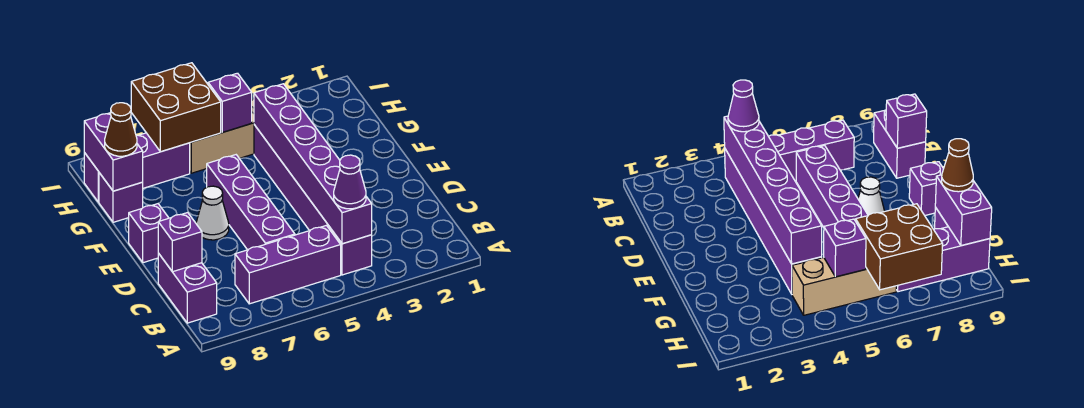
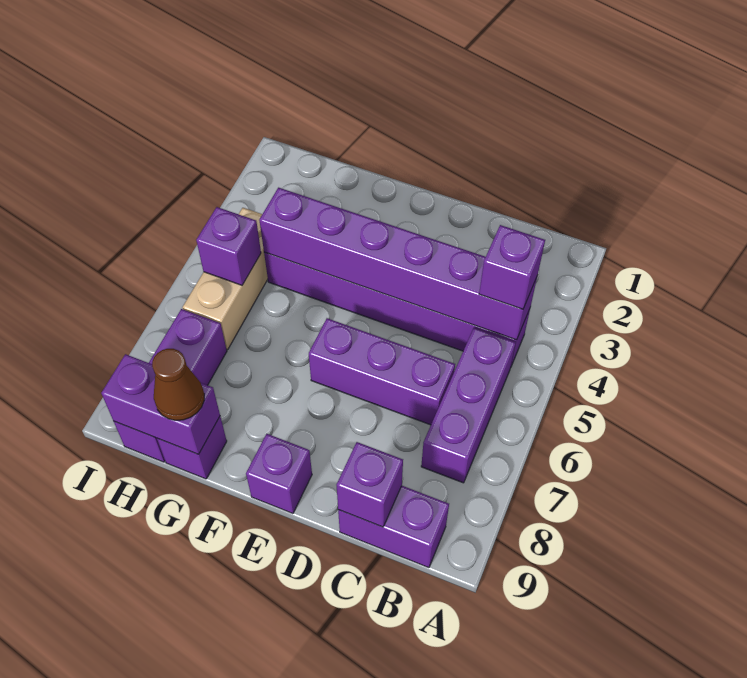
purple 1x1 cone [334,155,366,209] -> purple 1x1 brick [479,225,545,309]
purple 1x4 brick [207,155,295,250] -> purple 1x3 brick [309,318,455,425]
white 1x1 cone [196,186,229,240] -> none
brown 2x2 brick [131,63,221,152] -> none

